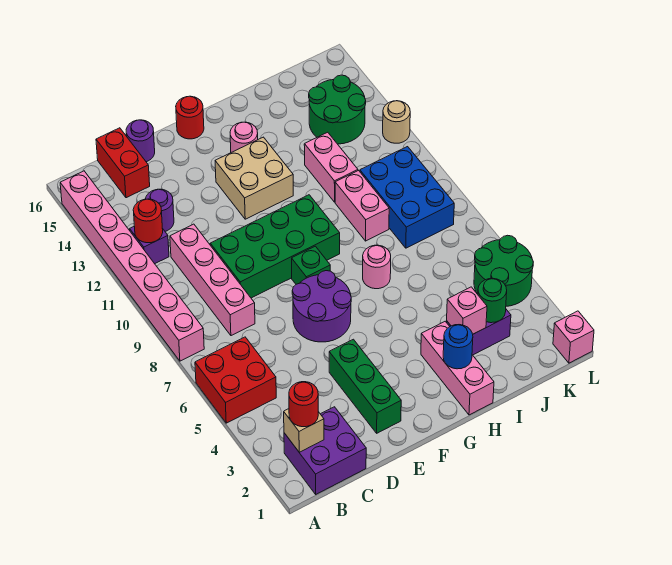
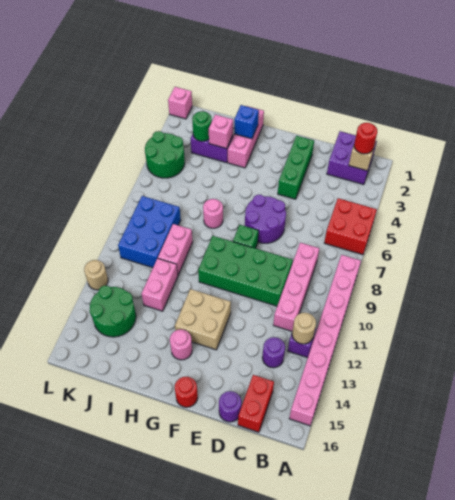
red 1x1 round brick [133,199,163,243] -> tan 1x1 round brick [292,313,316,344]
blue 1x1 round brick [443,325,473,369] -> blue 1x1 brick [234,105,259,139]

